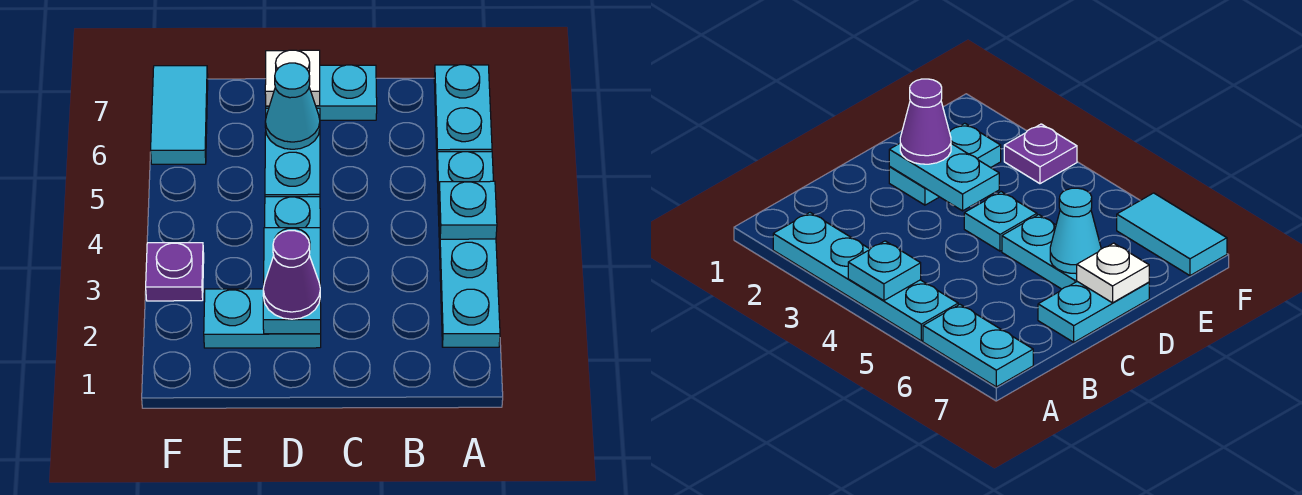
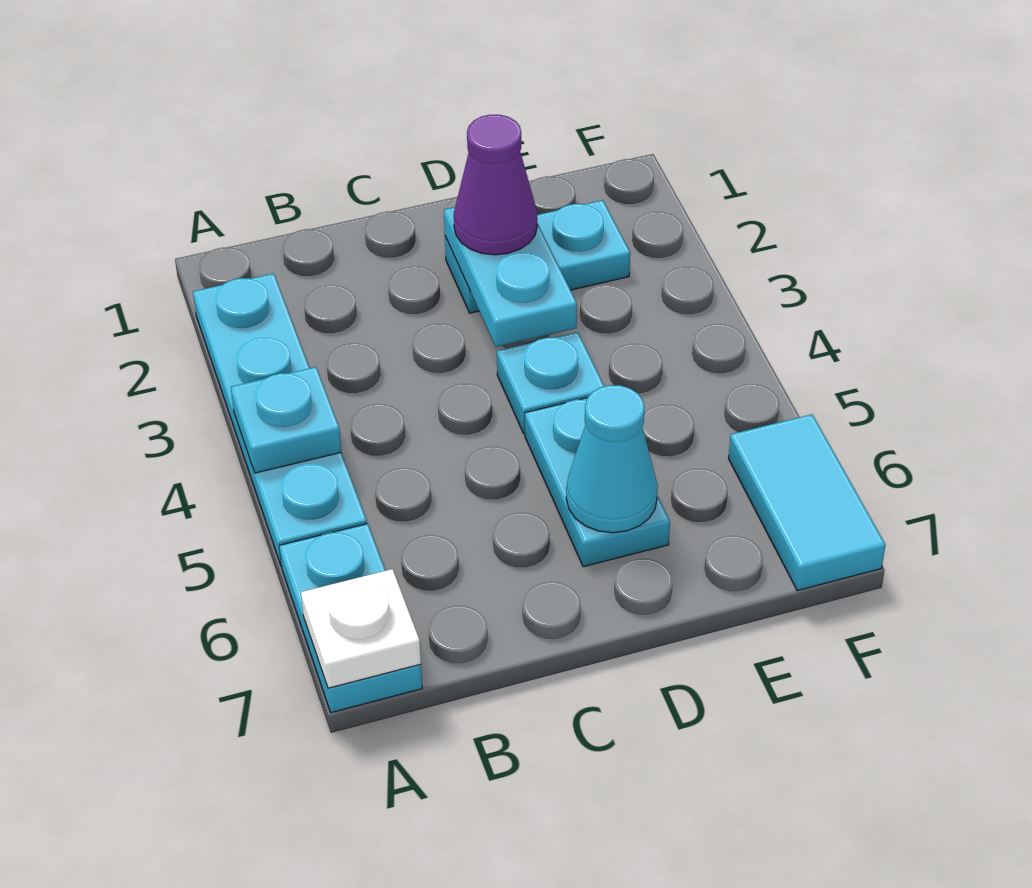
cyan 1x2 plate [266,65,377,120] -> none
white 1x1 plate [265,50,320,106] -> white 1x1 plate moved to [301,569,421,688]
purple 1x1 plate [146,243,204,301] -> none

